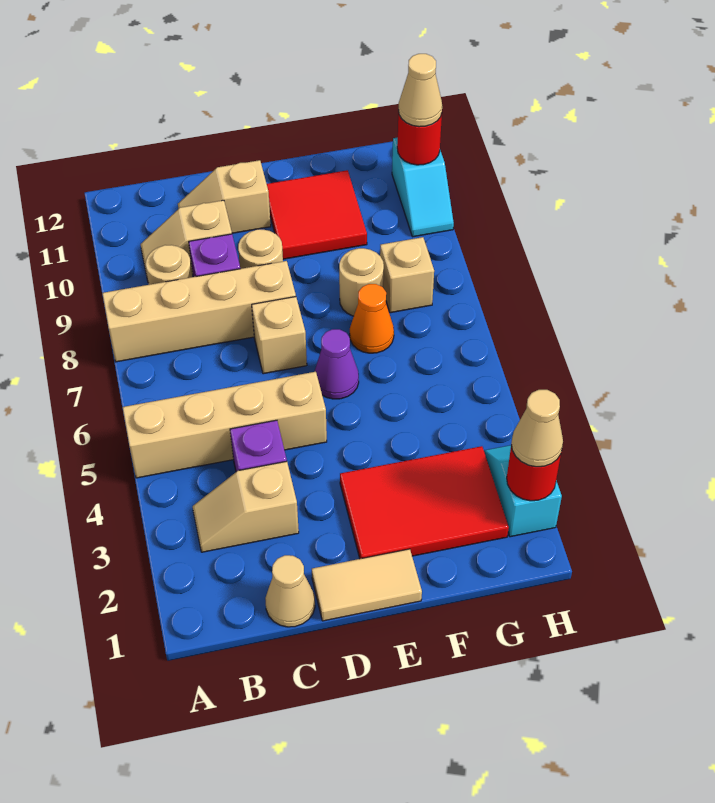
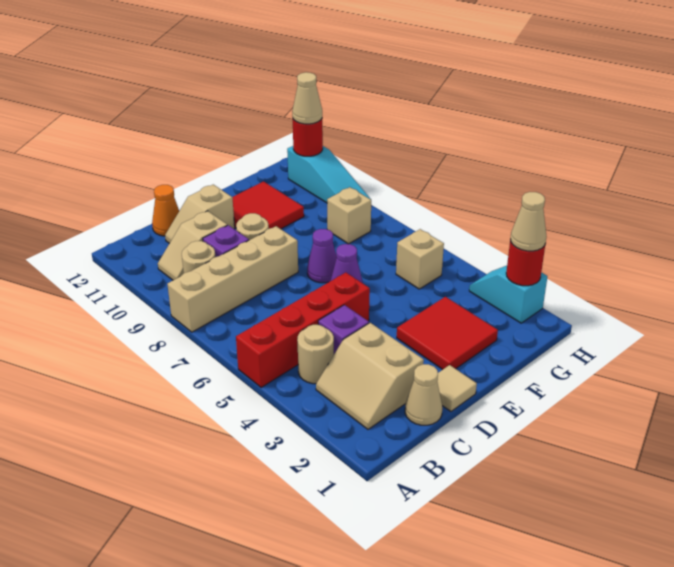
tan 1x4 brick [123,372,327,478] -> red 1x4 brick [236,272,370,388]
tan 1x2 slope [193,461,299,552] -> tan 2x2 slope [316,323,424,429]
tan 1x2 tile [312,549,422,621] -> tan 1x1 tile [437,365,477,411]
tan 1x1 brick [252,297,307,374] -> tan 1x1 brick moved to [396,229,444,289]
red 2x3 tile [340,446,509,559] -> red 2x2 tile [397,297,498,370]
none -> purple 1x1 cone [307,229,336,283]
orange 1x1 cone [350,284,394,353] -> orange 1x1 cone moved to [152,185,179,236]
tan 1x1 round brick [339,248,384,316] -> tan 1x1 round brick moved to [297,325,334,384]
cyan 1x2 slope [392,137,454,237] -> cyan 1x3 slope [287,146,370,203]

